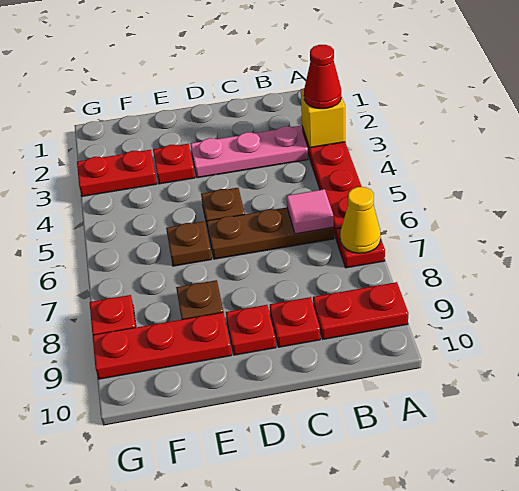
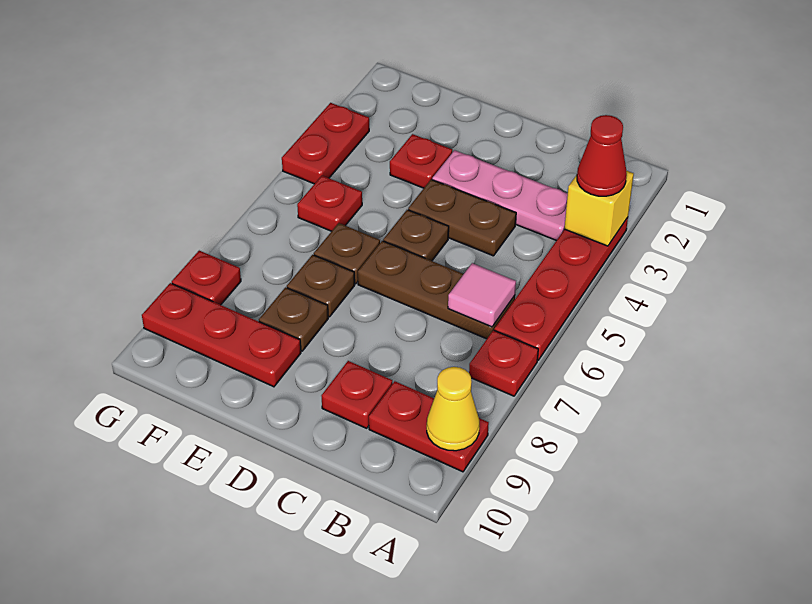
yellow 1x1 cone [340,187,381,253] -> yellow 1x1 cone moved to [427,367,479,451]
none -> brown 1x2 plate [408,180,516,256]
red 1x1 plate [226,305,276,355] -> red 1x1 plate moved to [297,176,362,231]
none -> brown 1x1 plate [287,255,355,317]
red 1x2 plate [77,150,157,196] -> red 1x2 plate turned to [282,103,369,184]

